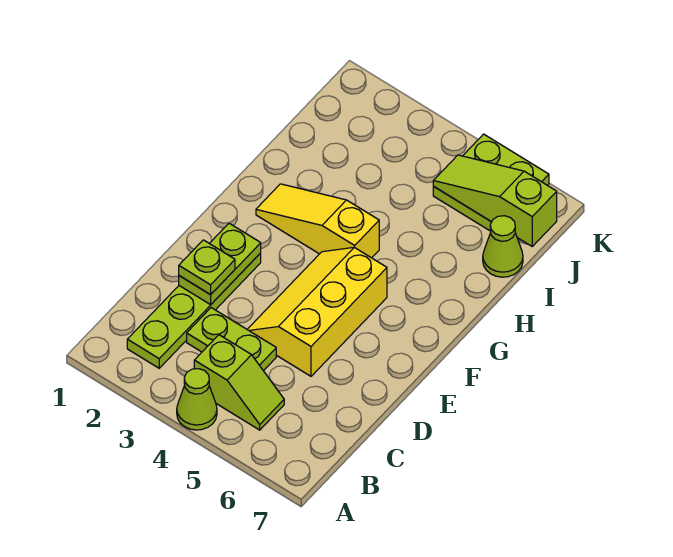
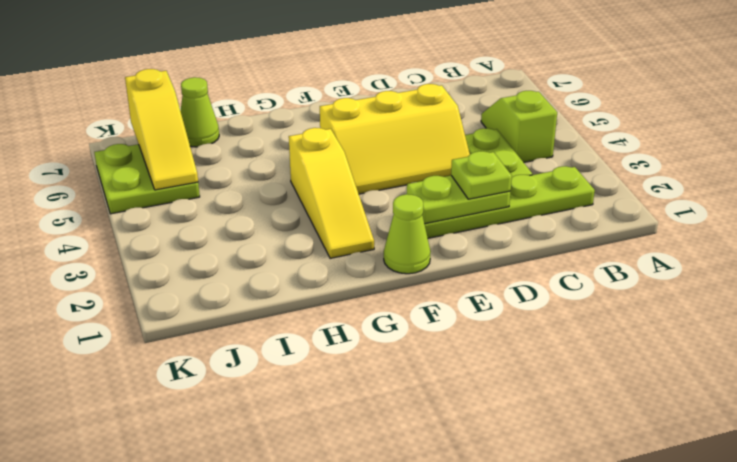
lime 1x1 cone [177,369,217,430] -> lime 1x1 cone moved to [384,194,431,274]
lime 1x3 slope [433,155,557,246] -> yellow 1x3 slope [125,69,198,190]

